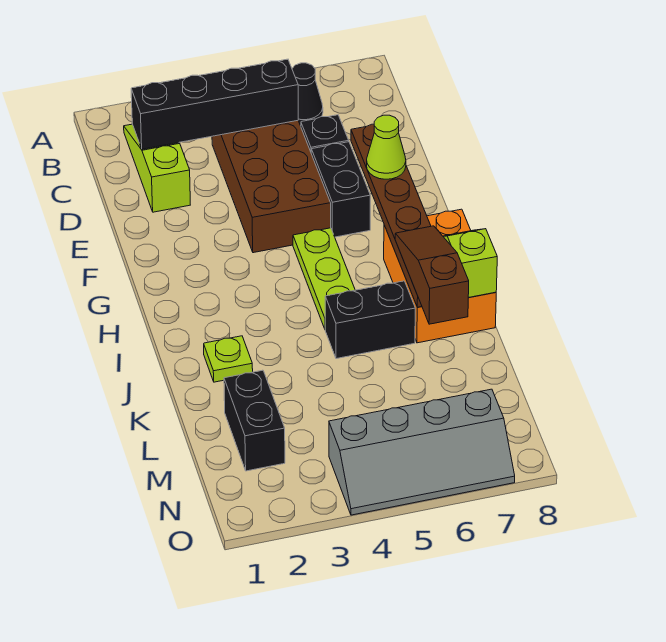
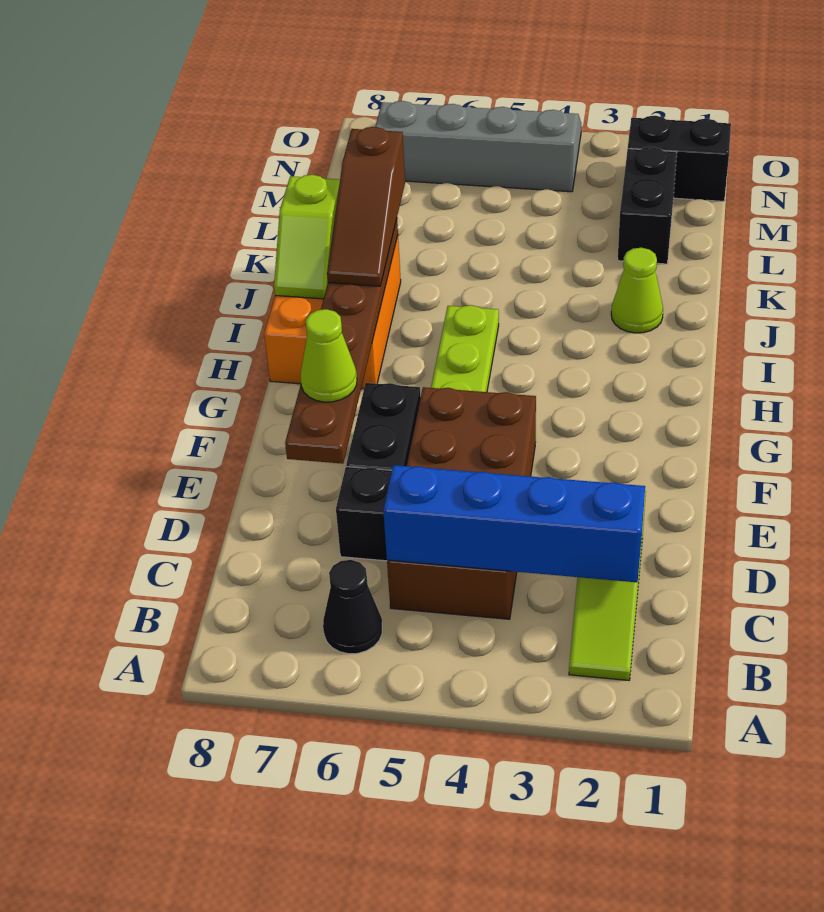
black 1x4 brick [131,59,298,149] -> blue 1x4 brick [383,465,645,582]
lime 1x1 plate [204,336,253,382] -> lime 1x1 cone [611,248,663,333]
black 1x2 brick [325,281,415,359] -> black 1x2 brick moved to [628,116,731,201]

